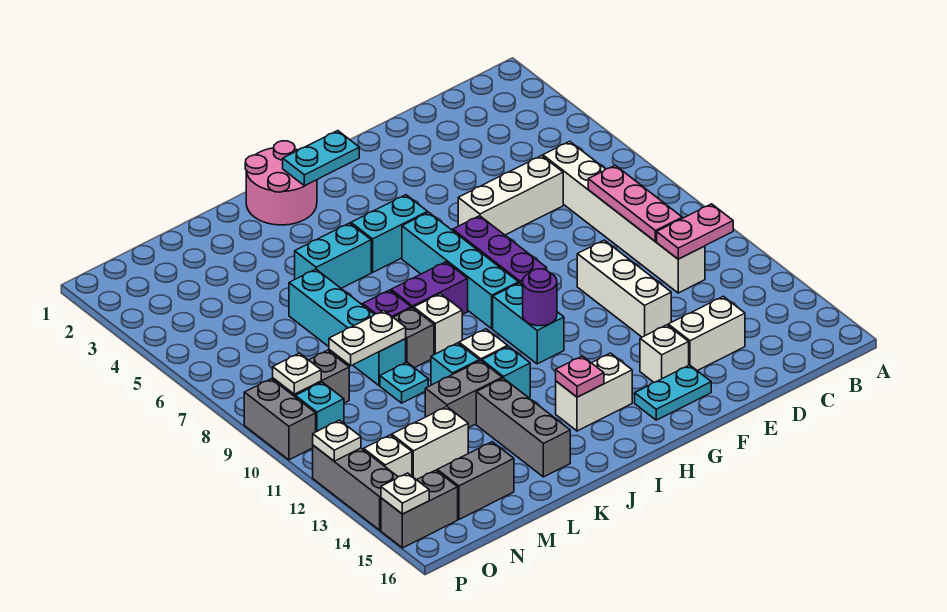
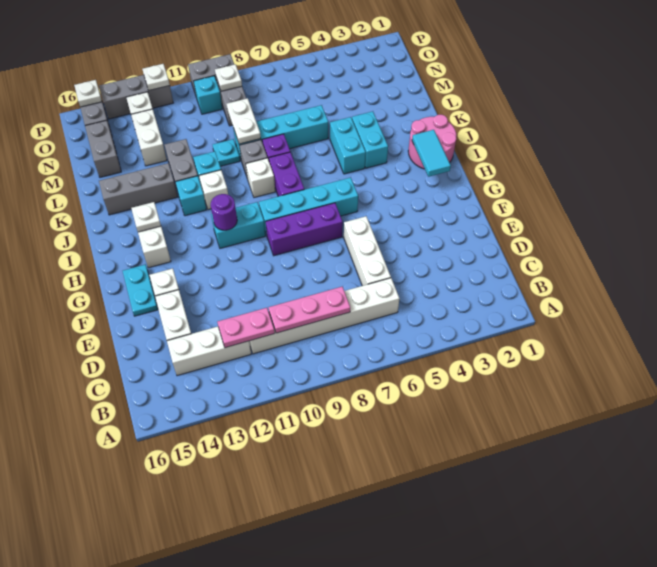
pink 1x2 plate [657,204,733,259] -> pink 1x2 plate turned to [217,308,275,348]
white 1x3 brick [577,240,671,337] -> white 1x3 brick moved to [167,327,251,376]
cyan 1x2 plate [283,131,359,186] -> cyan 1x2 tile [412,130,451,177]
cyan 1x2 brick [351,195,428,272] -> cyan 1x2 brick moved to [352,111,388,168]
pink 1x1 plate [556,356,604,397] -> white 1x1 plate [131,202,161,232]

